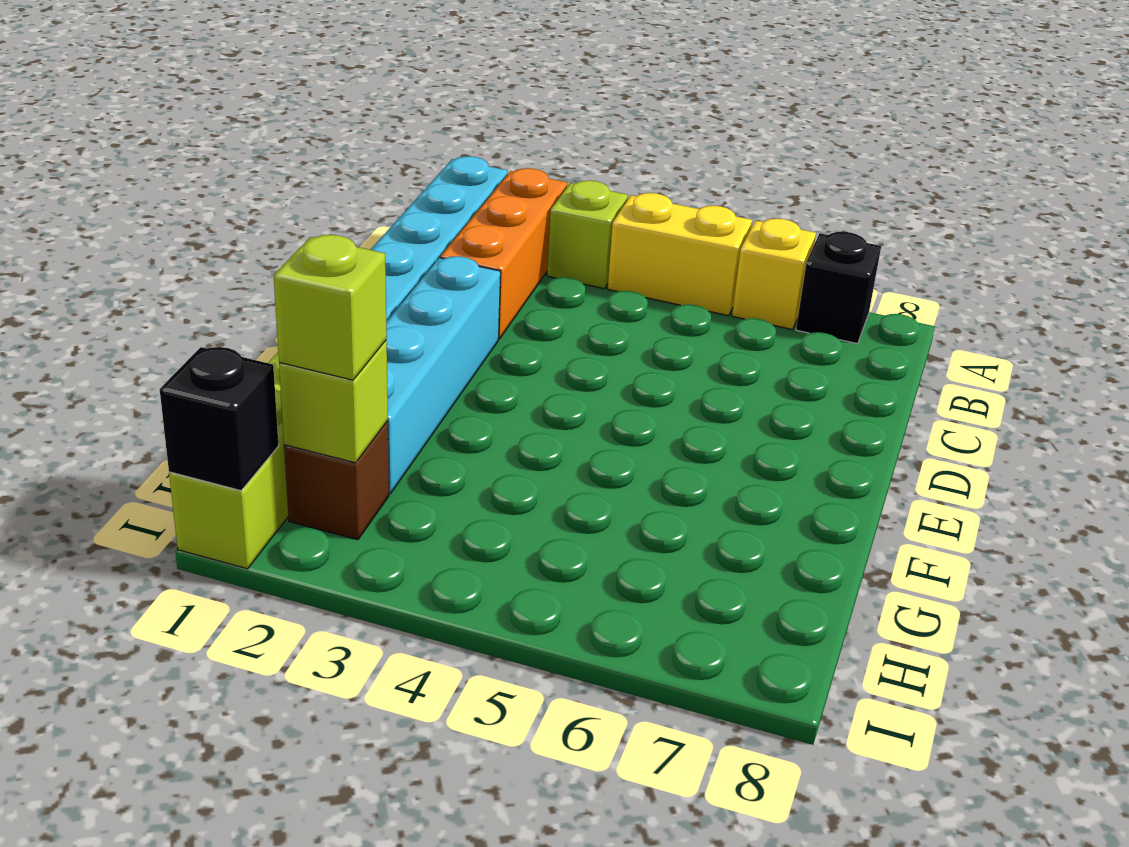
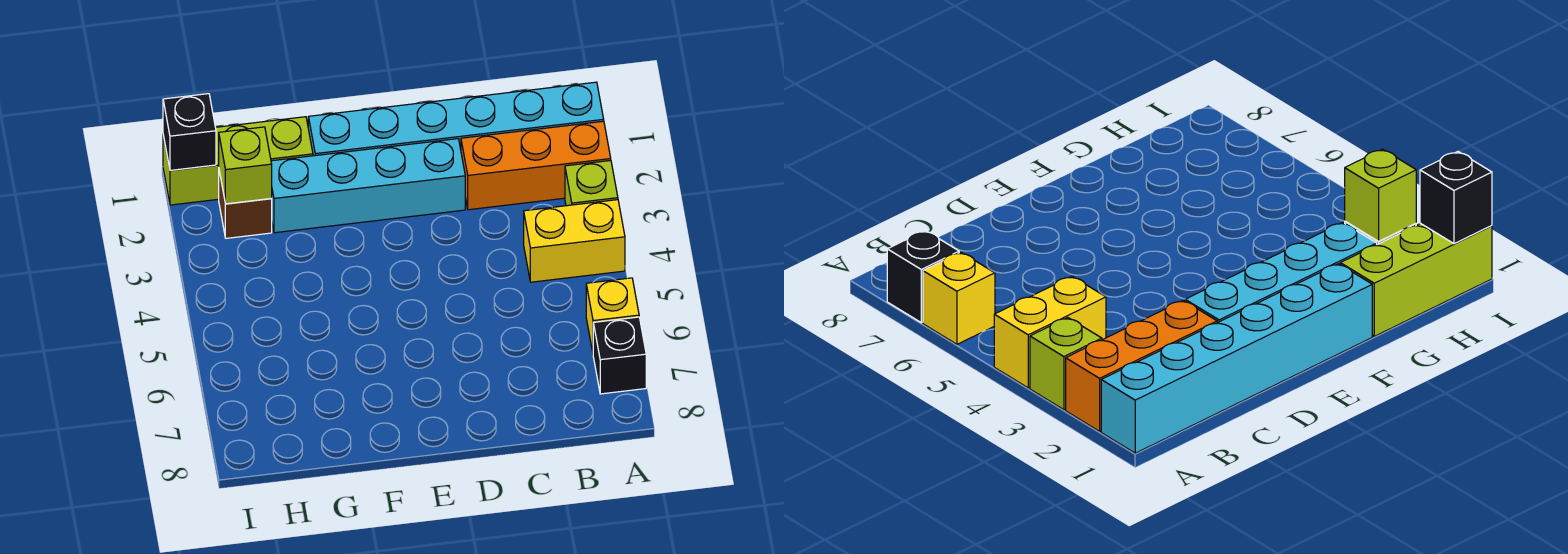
yellow 1x2 brick [608,193,752,316] -> yellow 1x2 brick turned to [524,200,625,282]
lime 1x1 brick [274,235,387,380] -> none

